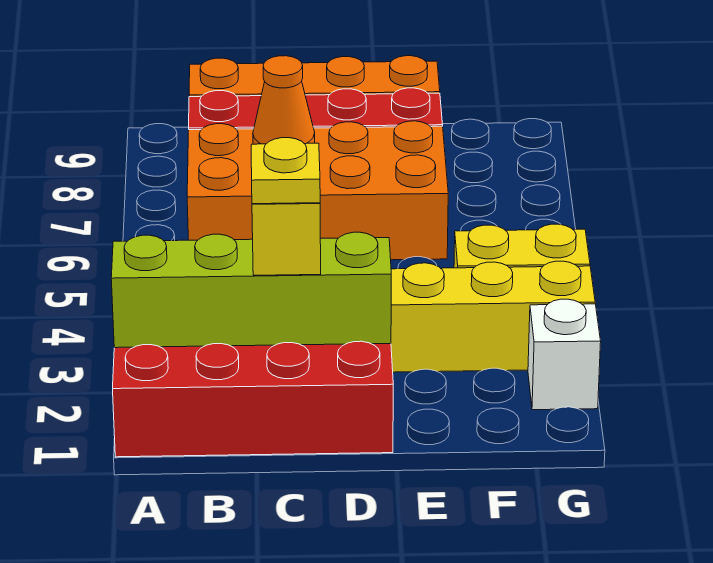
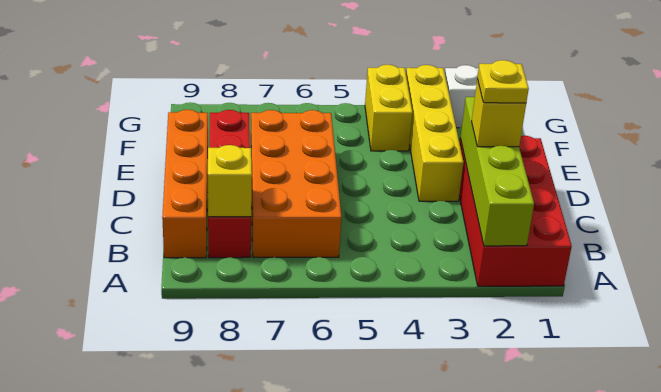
none -> yellow 1x1 brick [208,145,252,217]
orange 1x1 cone [253,56,315,144] -> none

